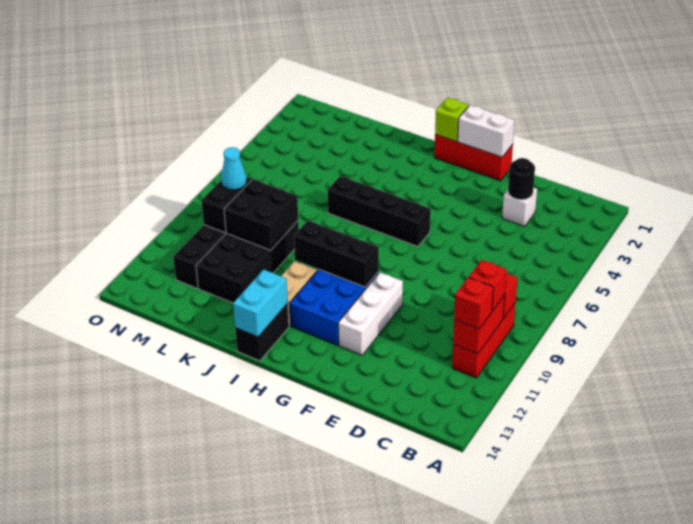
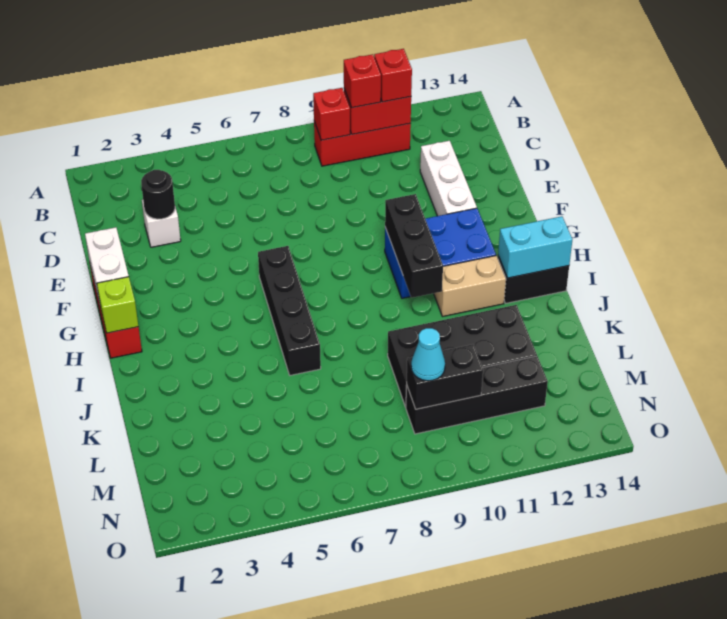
white 1x3 brick [338,272,403,355] -> white 1x3 brick turned to [420,141,477,216]
black 2x2 brick [224,179,298,250] -> none

